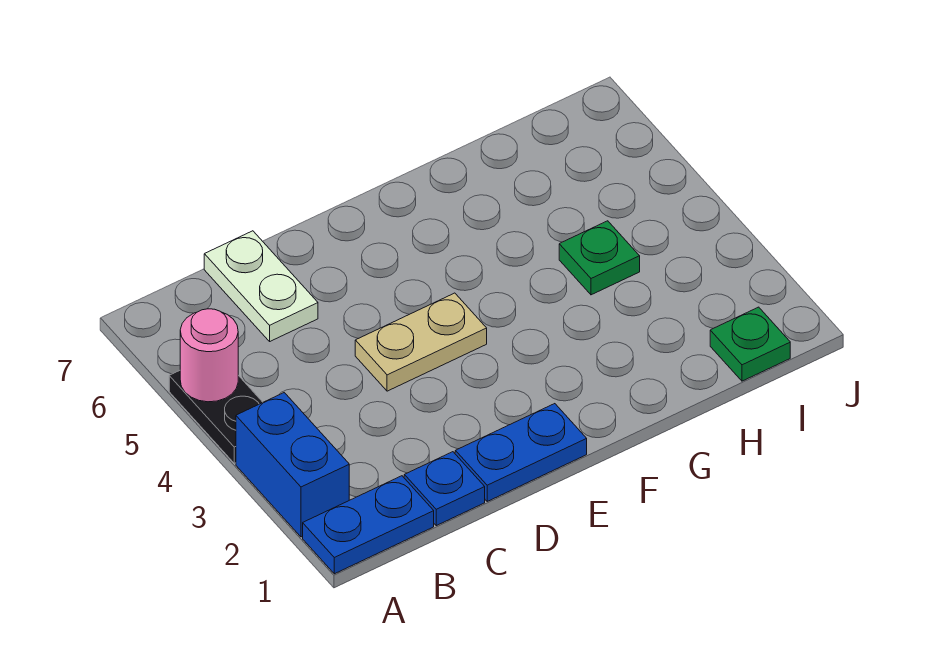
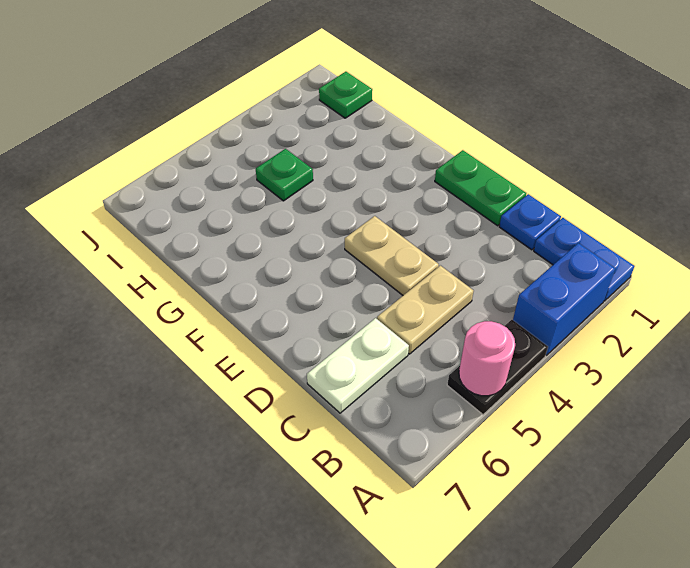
none -> tan 1x2 plate [377,266,474,354]
blue 1x2 plate [455,404,587,501] -> green 1x2 plate [435,150,526,226]

